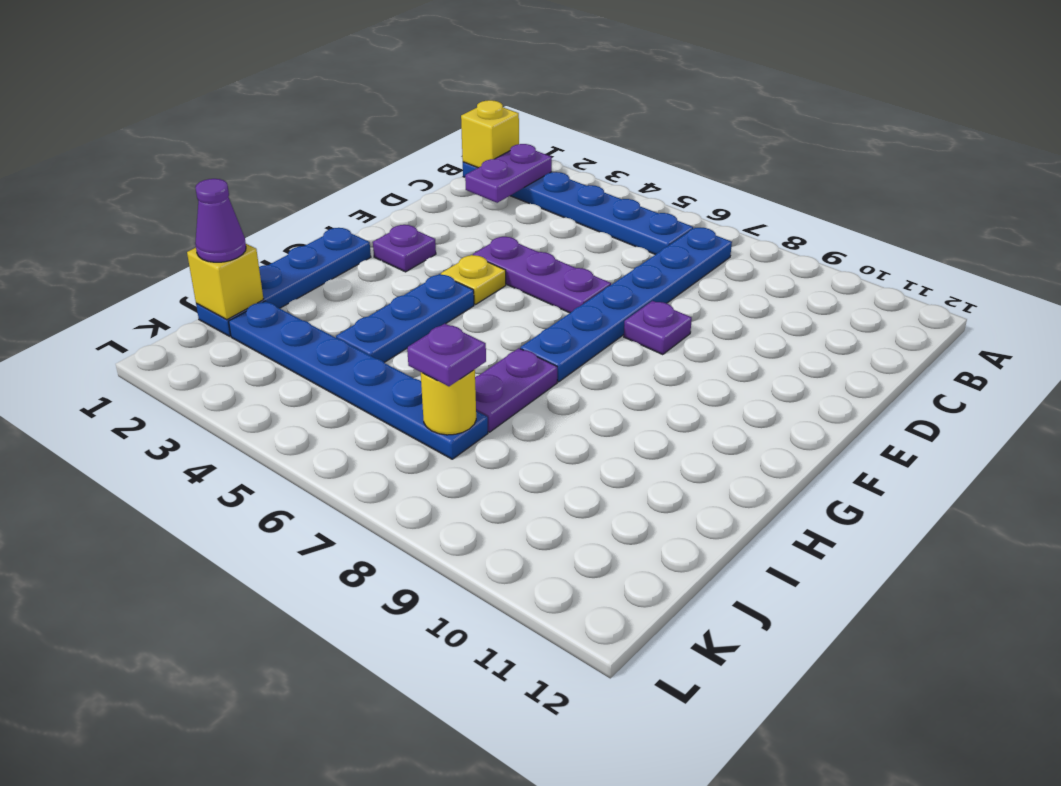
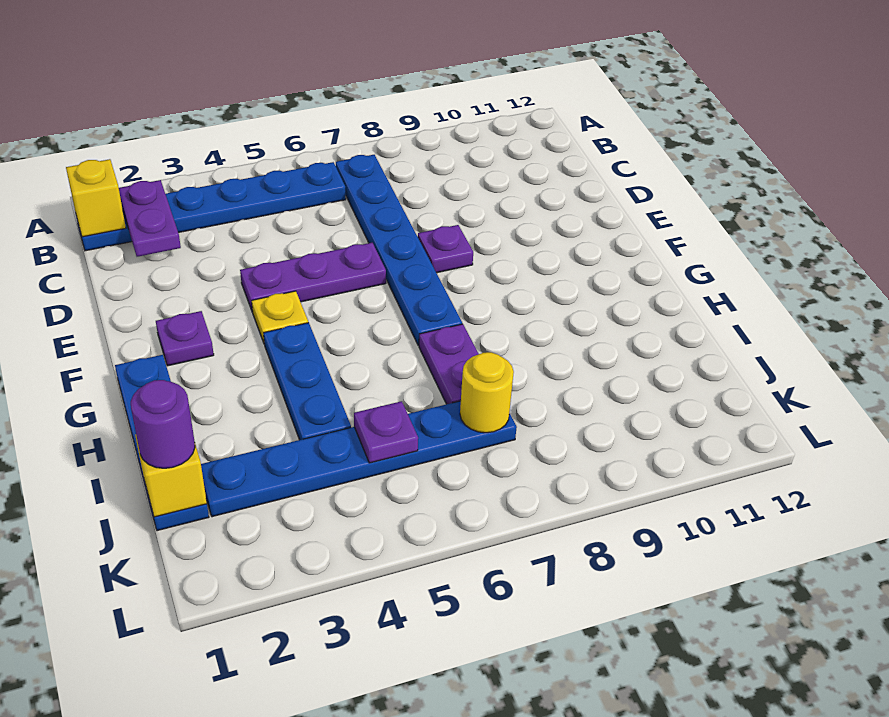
purple 1x1 cone [195,179,246,262] -> purple 1x1 round brick [131,380,195,468]
purple 1x1 plate [407,324,486,386] -> purple 1x1 plate moved to [354,401,418,463]

